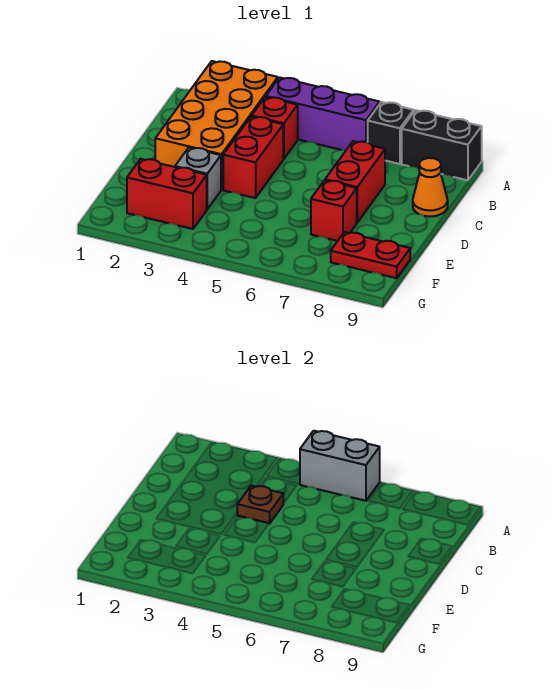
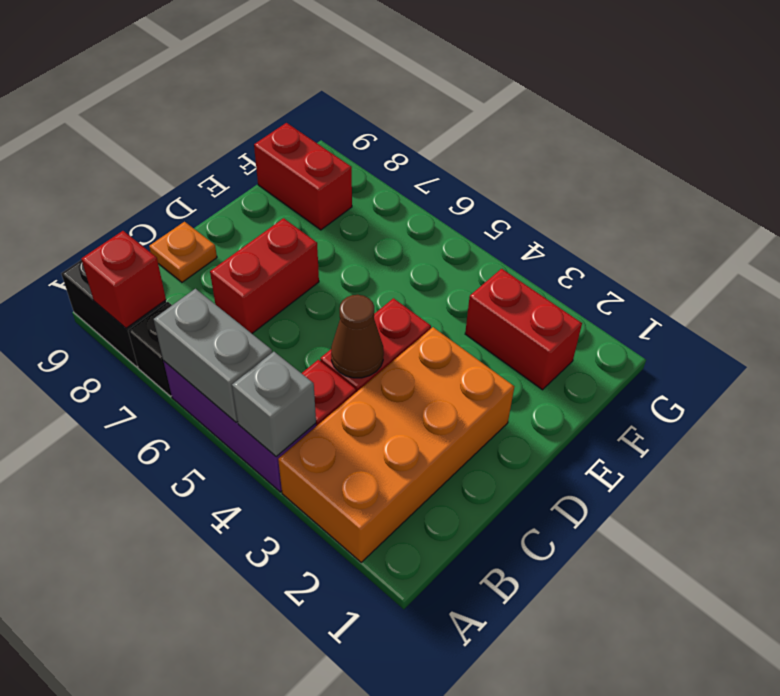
brown 1x1 plate [237,486,283,524] -> brown 1x1 cone [331,295,384,378]
orange 1x1 cone [413,158,448,216] -> orange 1x1 plate [149,222,217,282]
grey 1x1 brick [175,148,221,209] -> grey 1x1 brick moved to [232,352,316,457]
red 1x1 brick [311,180,357,241] -> red 1x1 brick moved to [81,231,166,328]
red 1x2 plate [331,232,410,278] -> red 1x2 brick [254,123,352,230]

